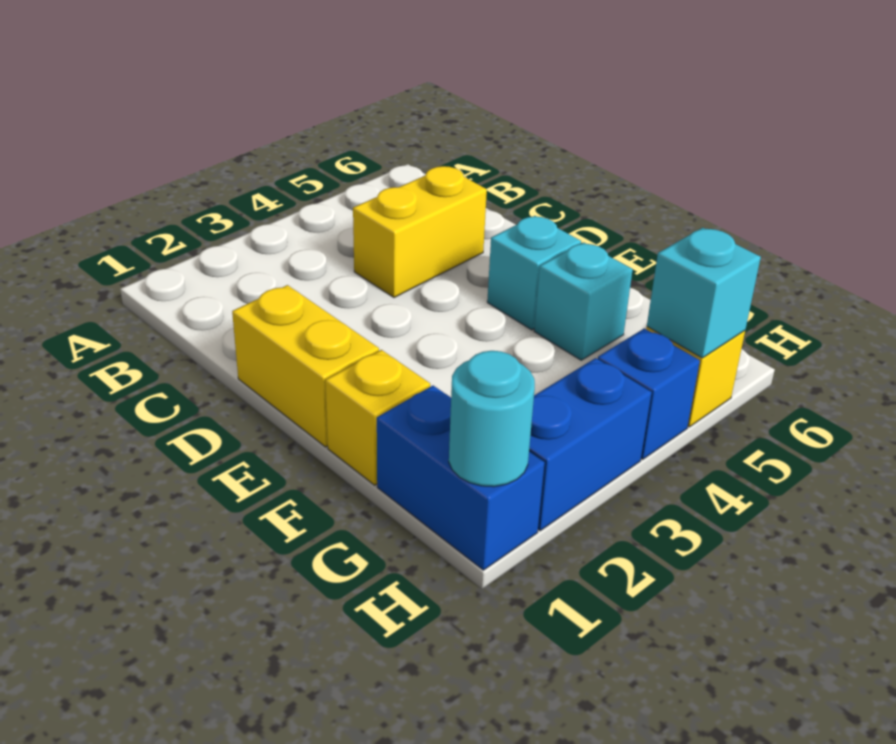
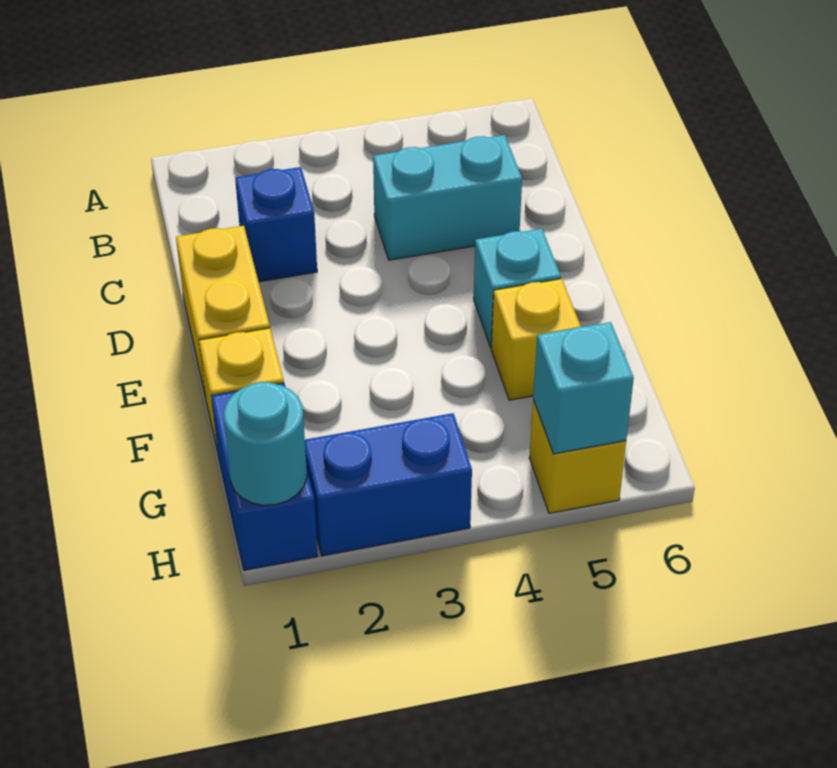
yellow 1x2 brick [353,166,487,298] -> cyan 1x2 brick [373,135,522,260]
cyan 1x1 brick [534,242,633,360] -> yellow 1x1 brick [491,279,581,400]
blue 1x1 brick [598,328,700,459] -> blue 1x1 brick moved to [235,167,317,282]

